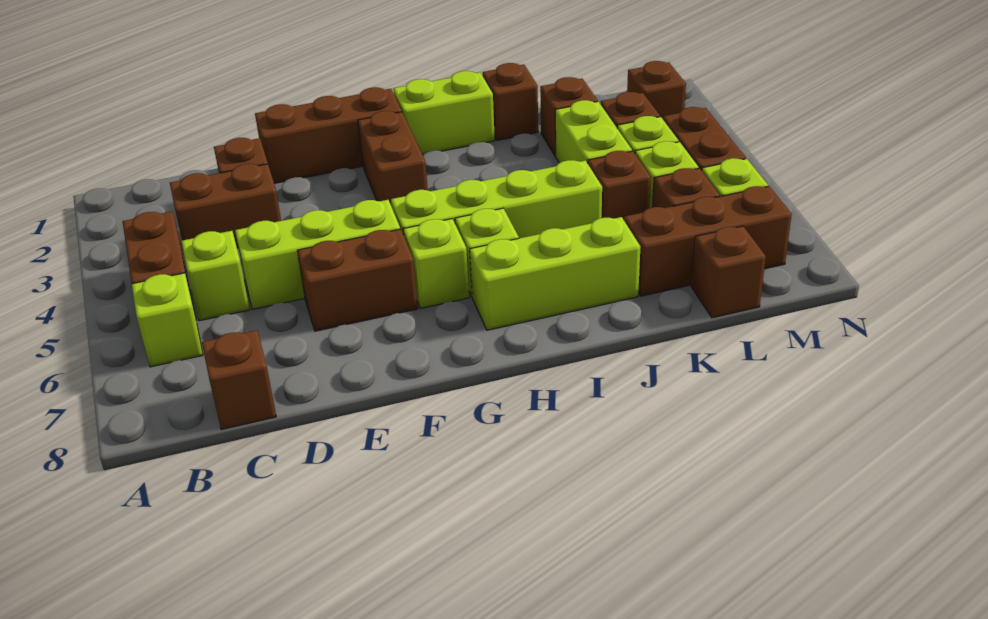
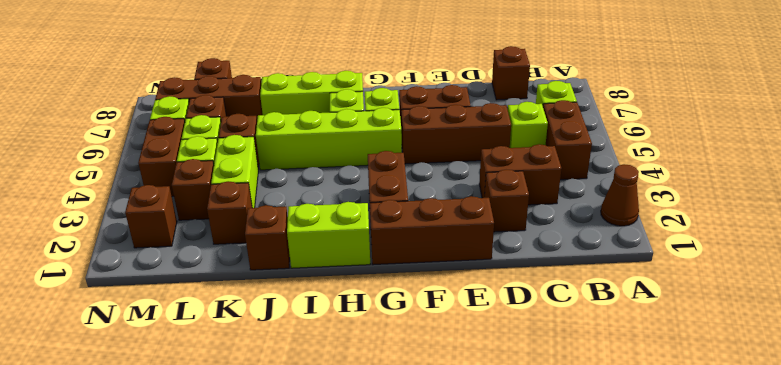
none -> brown 1x1 cone [601,164,639,226]
lime 1x3 brick [235,200,400,309] -> brown 1x3 brick [401,103,511,164]

